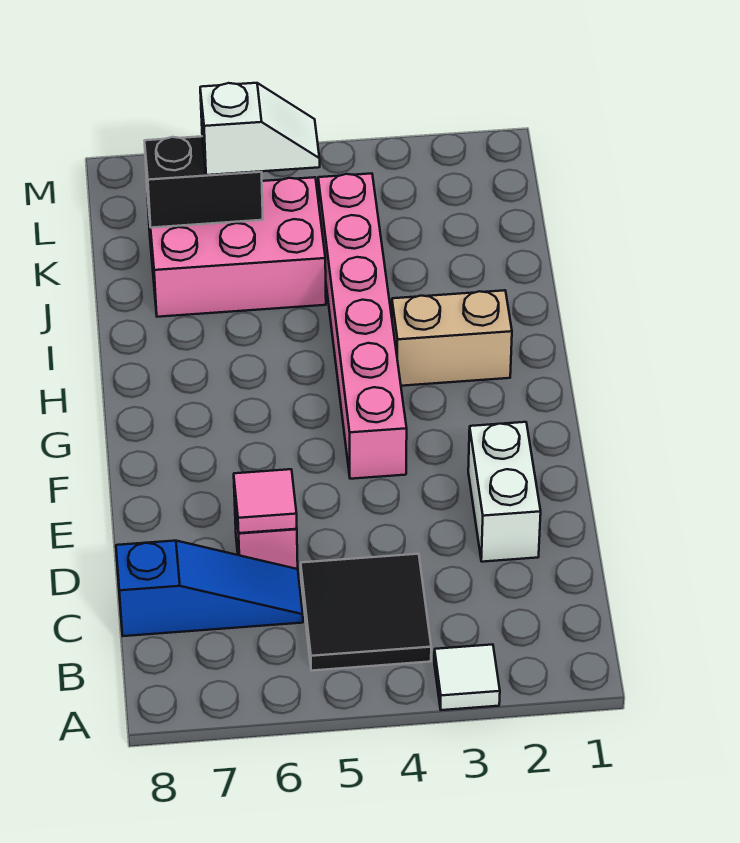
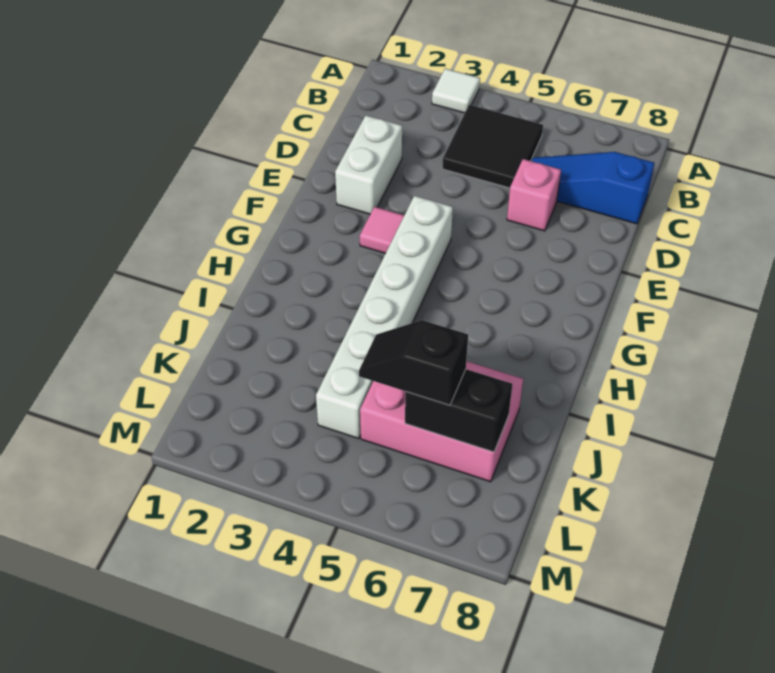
pink 1x1 tile [234,469,297,533] -> pink 1x1 tile moved to [360,207,404,253]
pink 1x6 brick [318,174,407,479] -> white 1x6 brick [316,196,453,438]
tan 1x2 brick [392,290,512,386] -> none
white 1x2 slope [200,83,320,175] -> black 1x2 slope [359,320,468,405]

